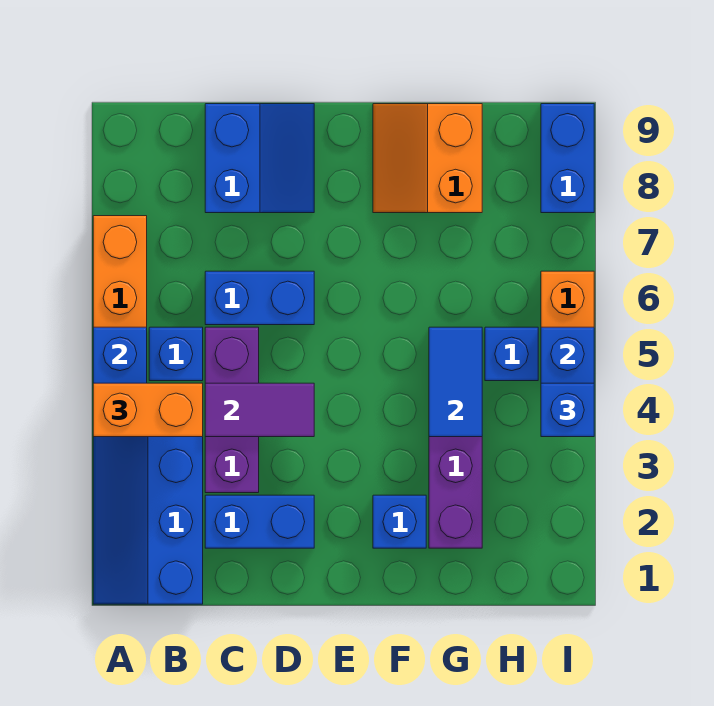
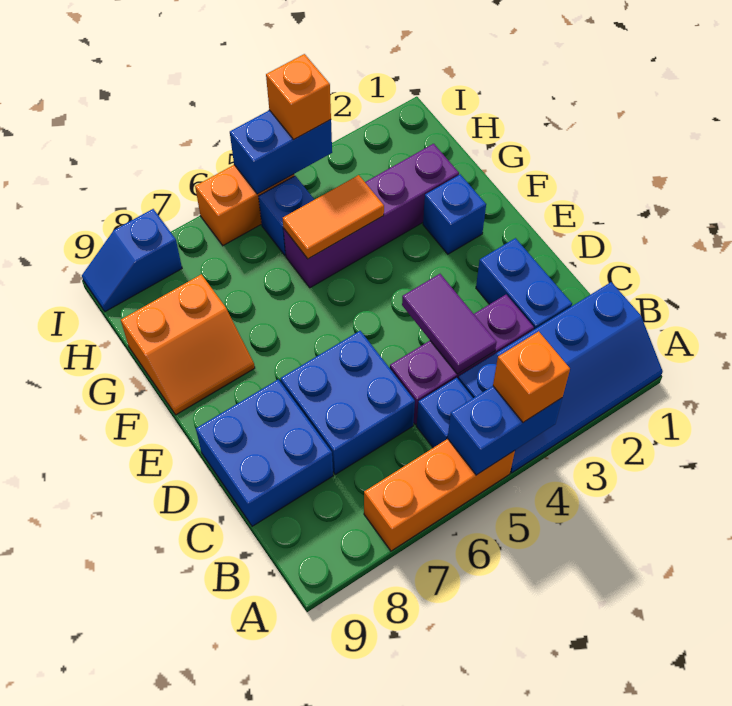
orange 1x2 brick [93,383,203,437] -> orange 1x1 brick [493,331,570,422]
blue 1x2 brick [205,271,314,325] -> blue 2x2 brick [281,331,415,475]
blue 2x2 slope [205,104,314,213] -> blue 2x2 brick [196,379,333,526]
blue 1x2 tile [429,327,482,437] -> orange 1x2 tile [283,175,384,259]
blue 1x1 brick [541,383,594,437] -> orange 1x1 brick [266,54,331,139]
blue 1x2 brick [541,104,594,213] -> blue 1x2 slope [82,209,182,312]

